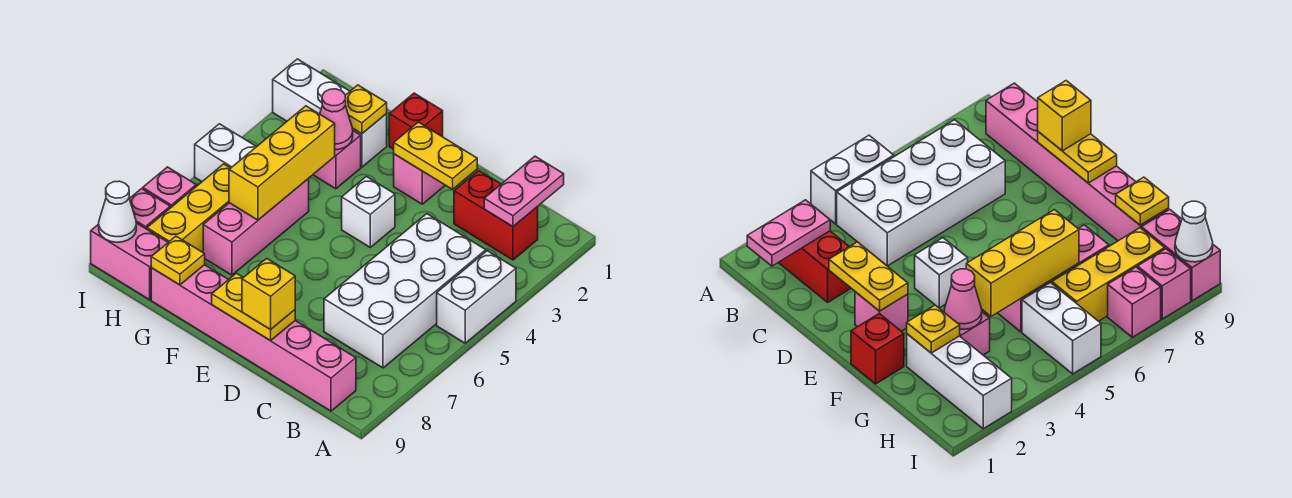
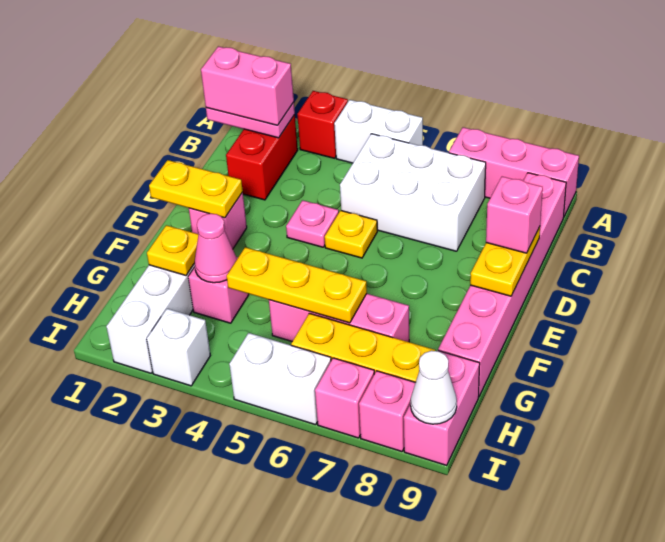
none -> pink 1x3 brick [449,127,579,216]
none -> pink 1x2 brick [201,46,294,125]
white 2x4 brick [324,214,486,368] -> white 2x3 brick [340,134,486,251]
yellow 1x2 plate [394,122,477,189] -> yellow 1x2 plate turned to [149,160,243,218]
none -> pink 1x1 plate [286,200,339,247]
yellow 1x1 brick [242,258,295,330] -> pink 1x1 brick [486,176,543,253]
white 1x1 brick [342,176,395,247] -> white 1x1 brick moved to [147,309,210,386]
red 1x1 brick [389,93,443,149] -> red 1x1 brick moved to [297,91,348,158]
yellow 1x3 brick [229,106,335,220] -> yellow 1x3 plate [227,247,367,323]
yellow 1x1 plate [151,236,205,285] -> yellow 1x1 plate moved to [325,210,377,258]
white 1x2 brick [195,124,256,182] -> white 1x2 brick turned to [229,333,331,425]

